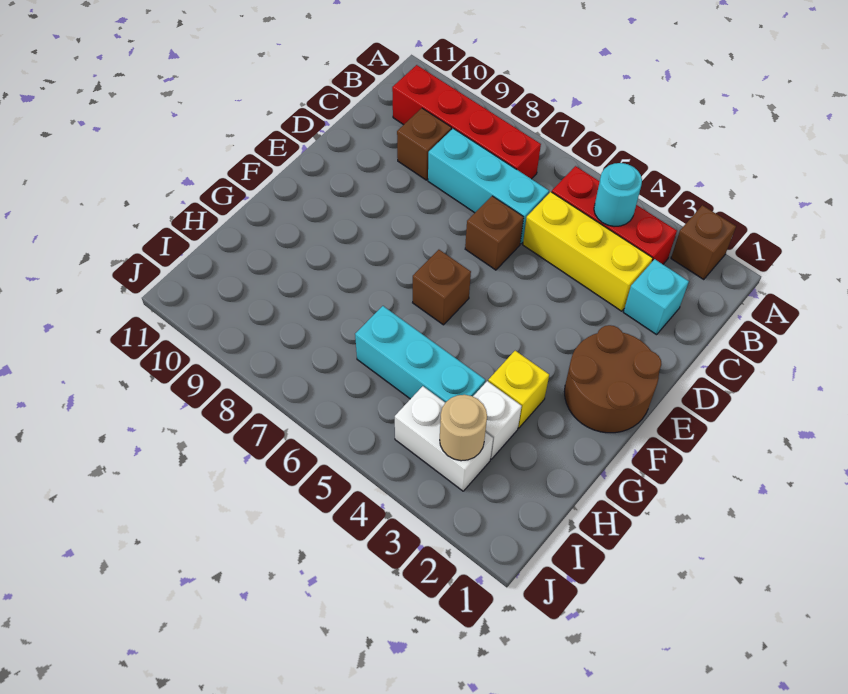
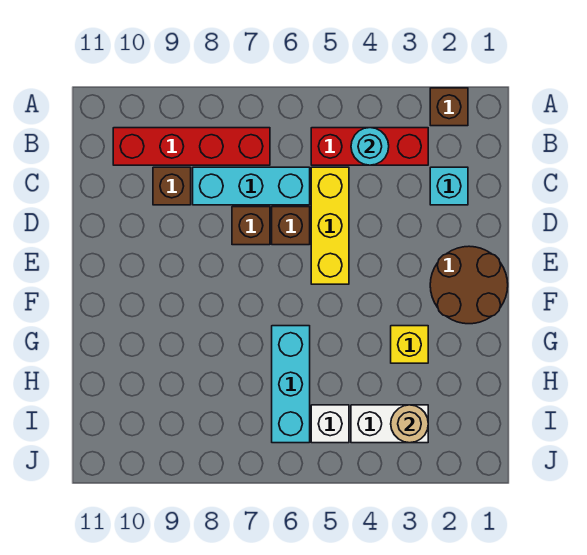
yellow 1x3 brick [523,192,653,311] -> yellow 1x3 brick turned to [311,167,349,284]
brown 1x1 brick [413,250,471,325] -> brown 1x1 brick moved to [232,207,270,245]
white 1x1 brick [473,381,522,459] -> white 1x1 brick moved to [311,405,349,443]
cyan 1x3 brick [355,306,485,403] -> cyan 1x3 brick turned to [272,326,310,443]

